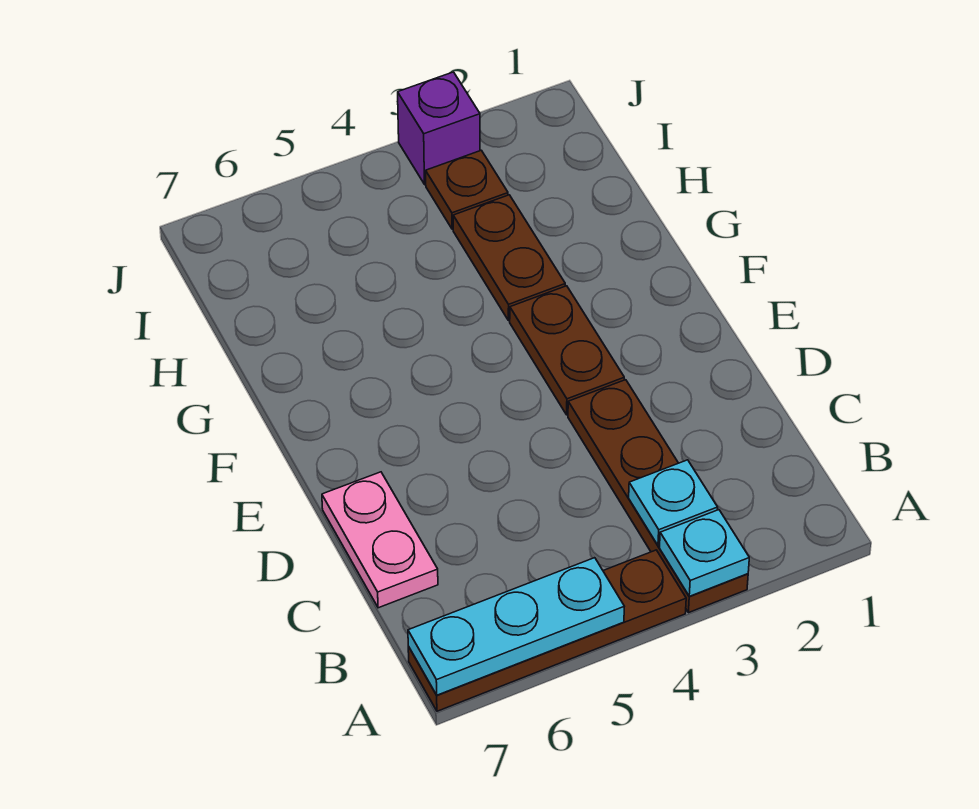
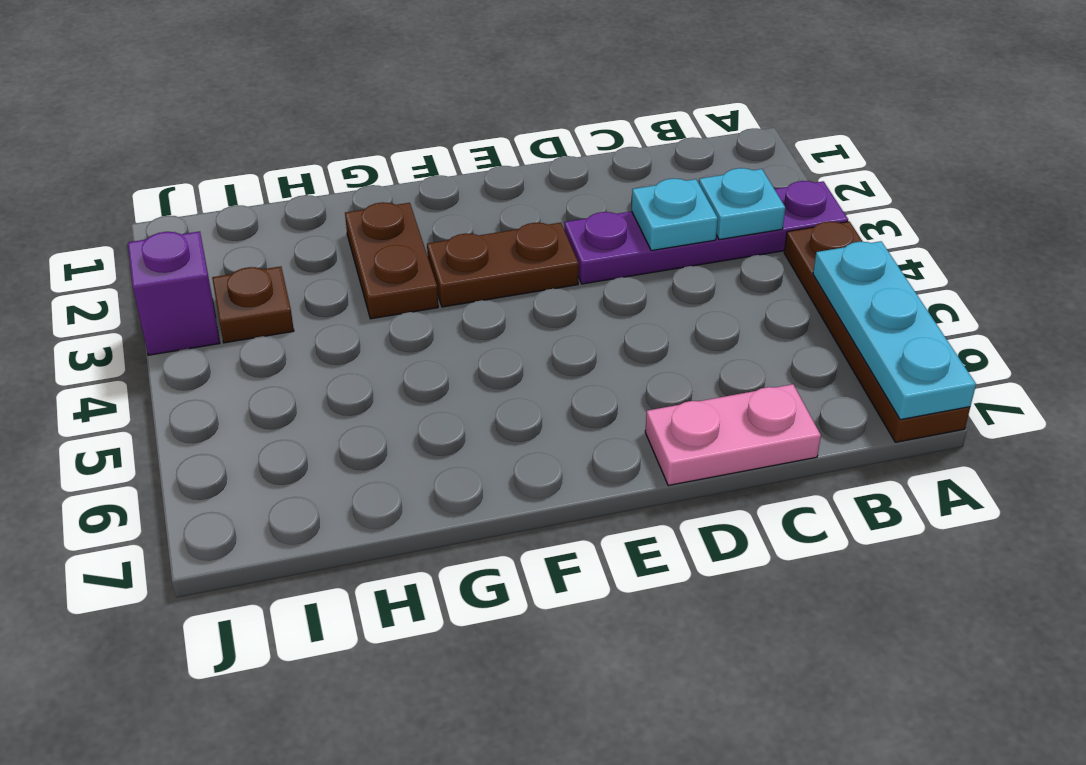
brown 1x4 plate [568,380,748,613] -> purple 1x4 plate [564,181,848,284]
cyan 1x1 plate [660,510,749,596] -> cyan 1x1 plate moved to [632,179,718,251]
brown 1x2 plate [453,195,565,321] -> brown 1x2 plate turned to [345,202,438,319]

